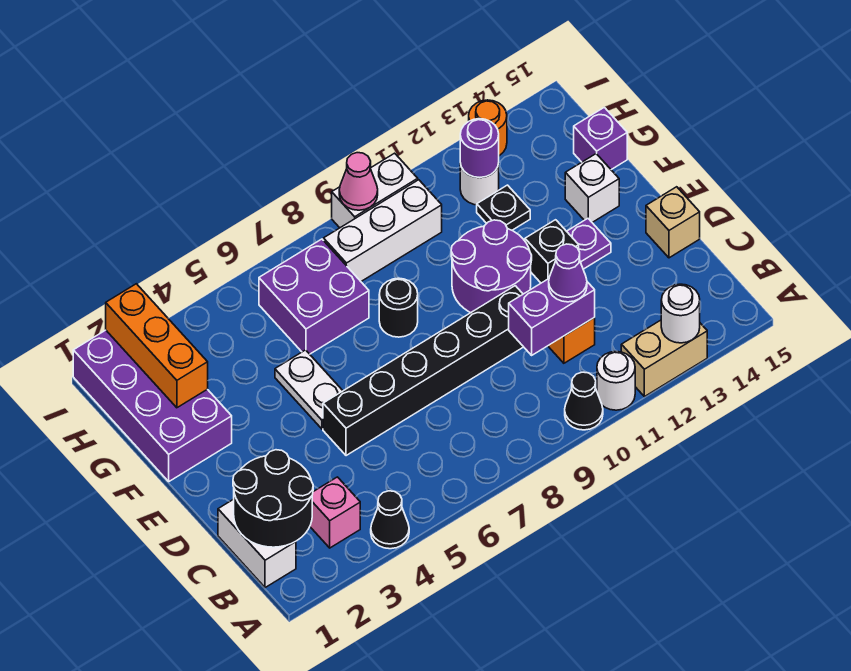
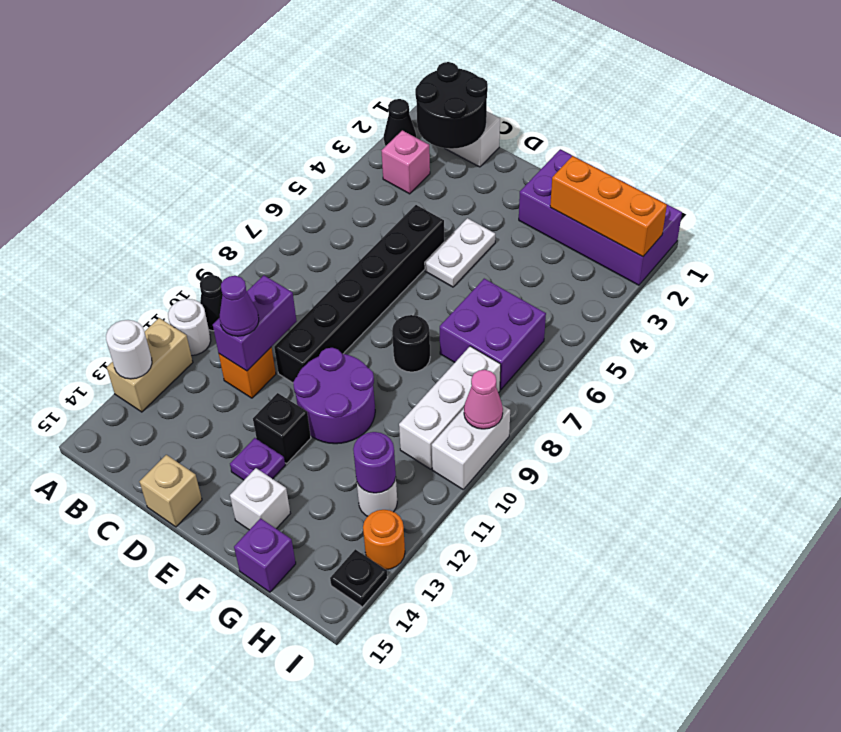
black 1x1 cone [371,491,409,549] -> black 1x1 cone moved to [384,99,416,146]
white 1x2 plate [275,350,343,429] -> white 1x2 plate turned to [425,218,495,287]
black 1x1 plate [477,185,530,230] -> black 1x1 plate moved to [330,549,387,607]

